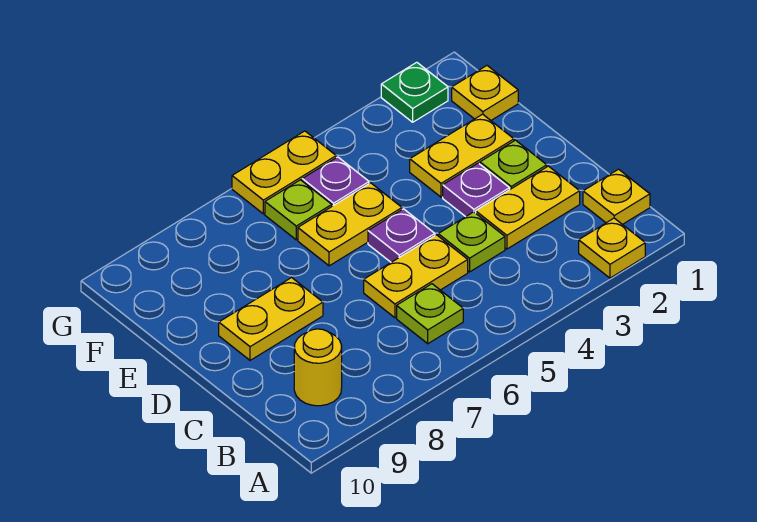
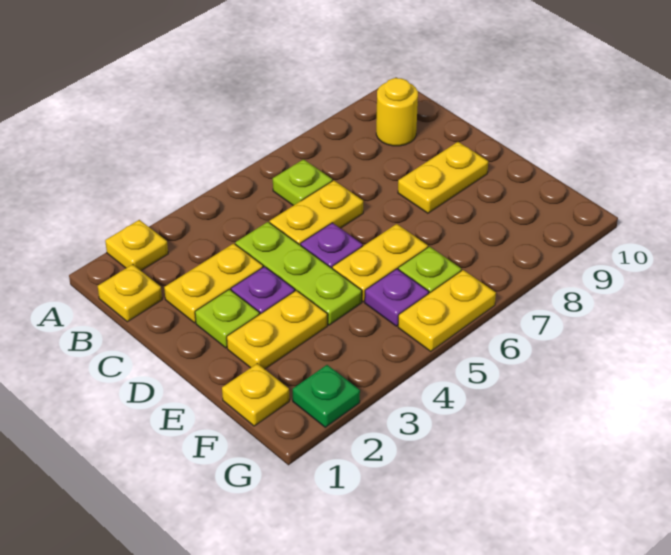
lime 1x1 plate [438,212,505,272] -> lime 1x3 plate [235,222,362,325]

